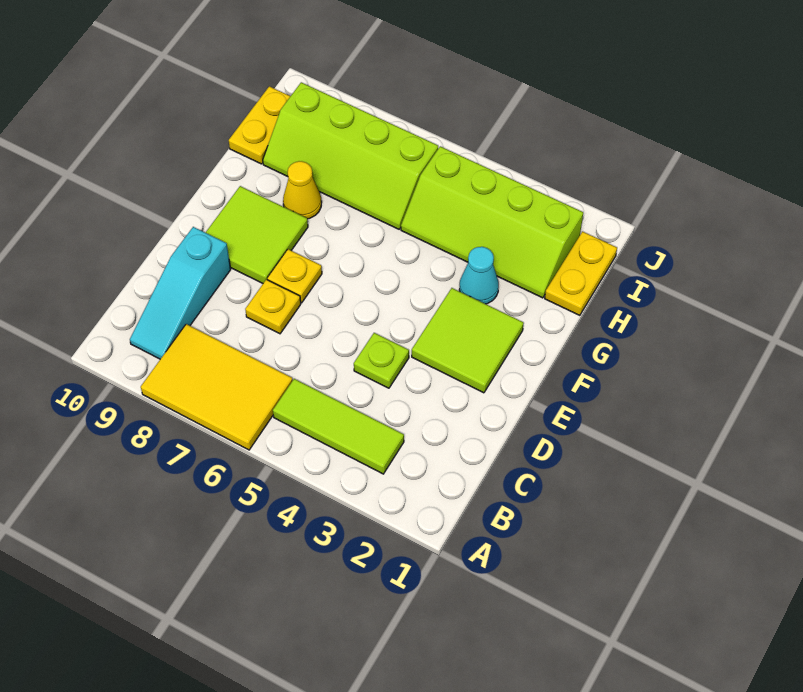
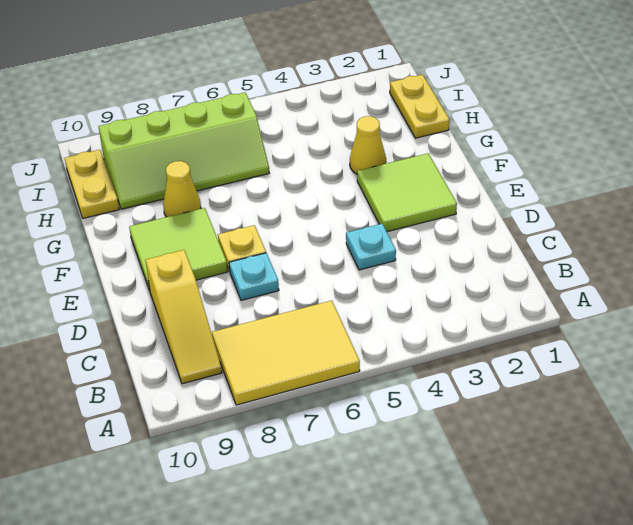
lime 1x3 tile [273,379,404,474] -> none
cyan 1x3 slope [130,227,231,359] -> yellow 1x3 slope [146,250,222,384]
lime 1x1 plate [354,333,409,388] -> cyan 1x1 plate [346,224,396,270]
yellow 1x1 plate [245,279,301,334] -> cyan 1x1 plate [229,253,279,300]
cyan 1x1 cone [459,247,499,304] -> yellow 1x1 cone [350,116,386,174]
lime 2x4 slope [401,146,583,298] -> none

